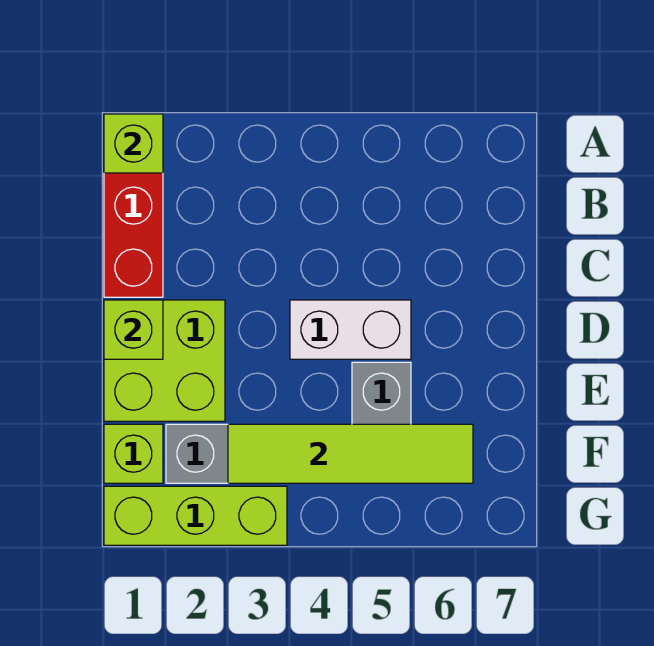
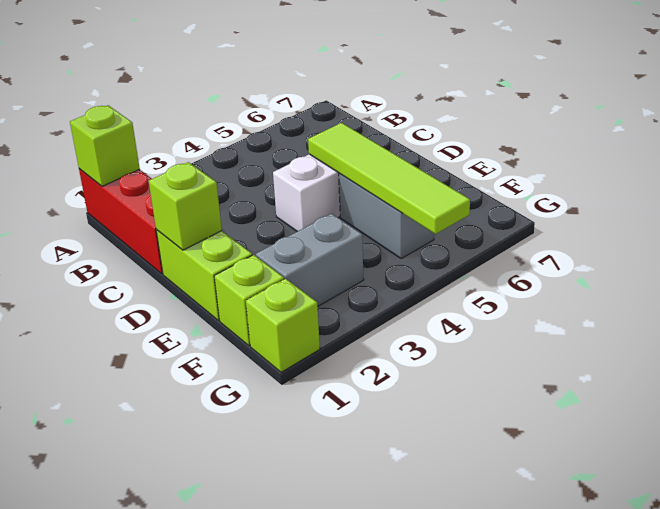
lime 2x2 brick [104,300,225,421] -> lime 1x2 brick [156,230,252,321]
lime 1x4 tile [228,424,473,483] -> lime 1x4 tile turned to [308,123,470,234]
lime 1x3 brick [104,486,287,545] -> lime 1x1 brick [246,279,320,372]

